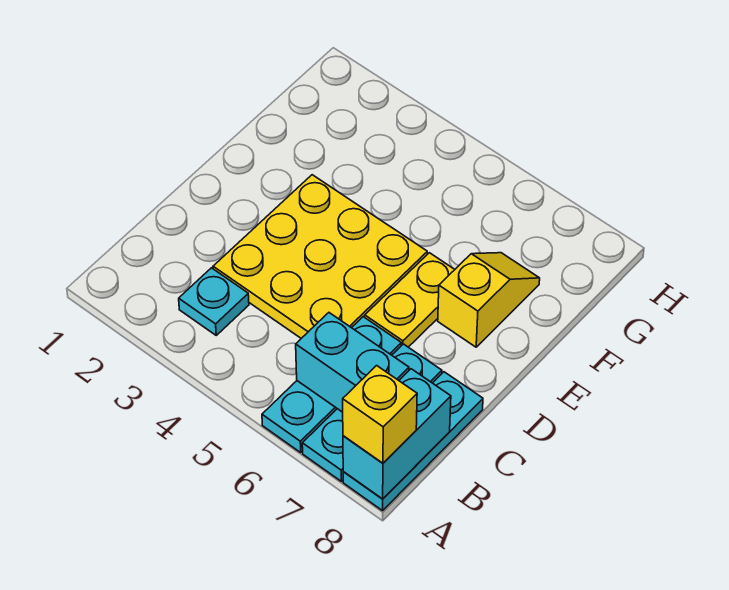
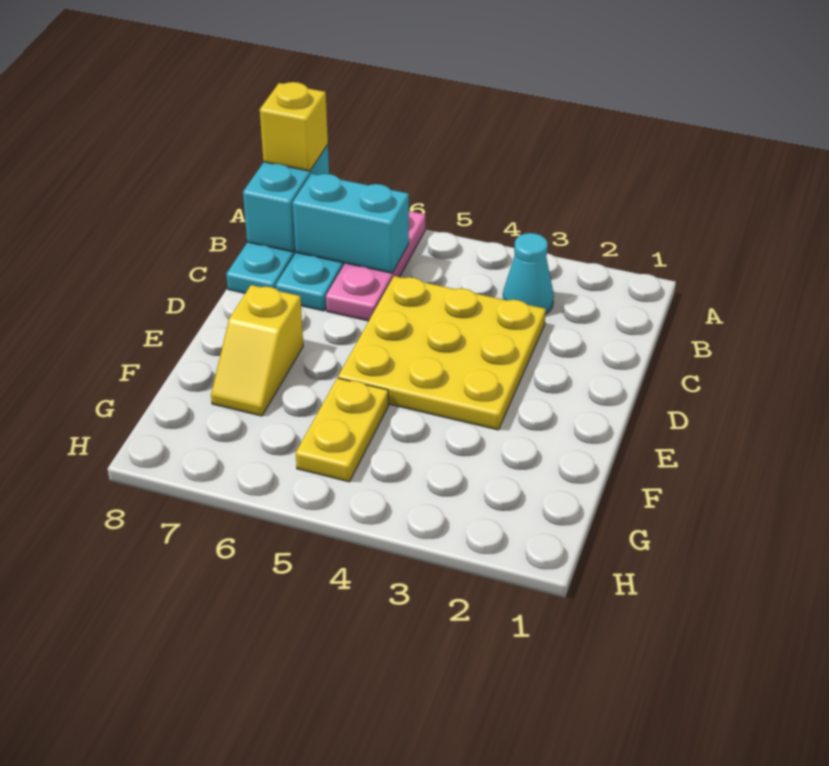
cyan 1x3 plate [262,317,401,452] -> pink 1x3 plate [326,211,425,321]
cyan 1x1 plate [179,268,249,335] -> cyan 1x1 cone [503,233,554,314]
yellow 1x2 plate [365,253,455,347] -> yellow 1x2 plate moved to [296,378,389,482]

